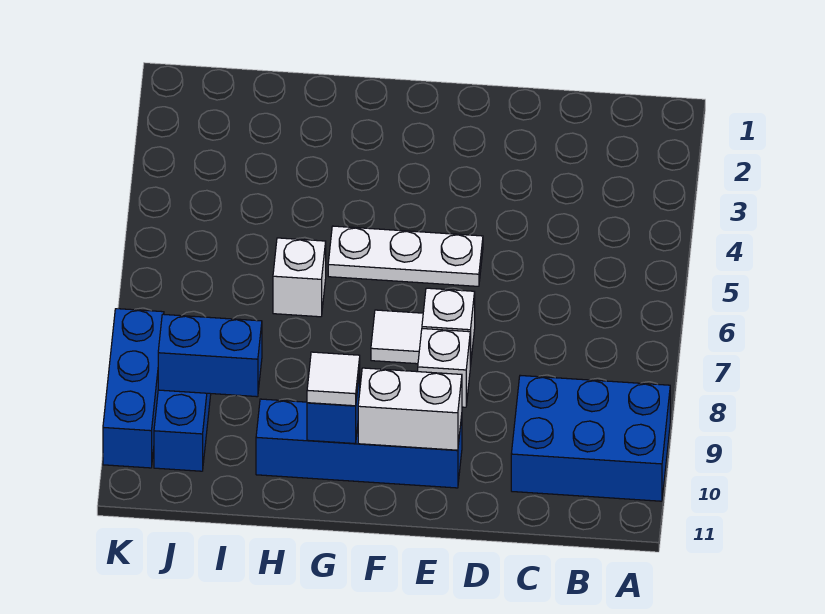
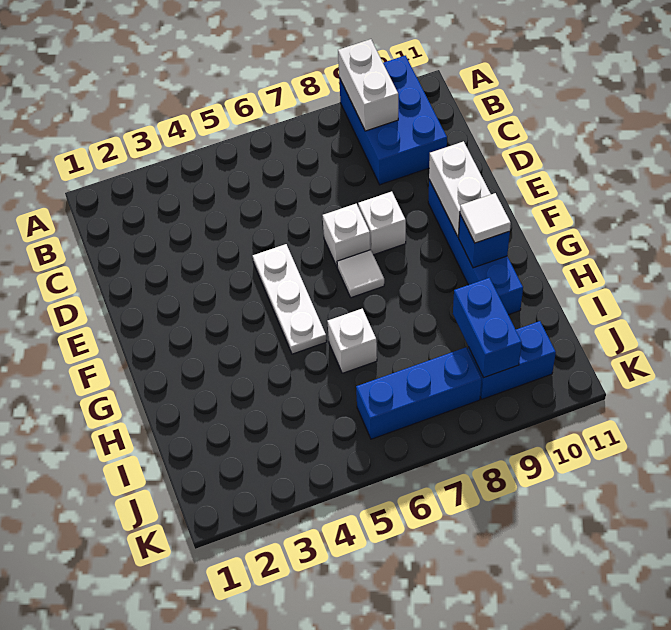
none -> white 1x2 brick [338,39,398,131]
blue 1x3 brick [103,309,164,468] -> blue 1x3 brick moved to [356,347,482,439]

